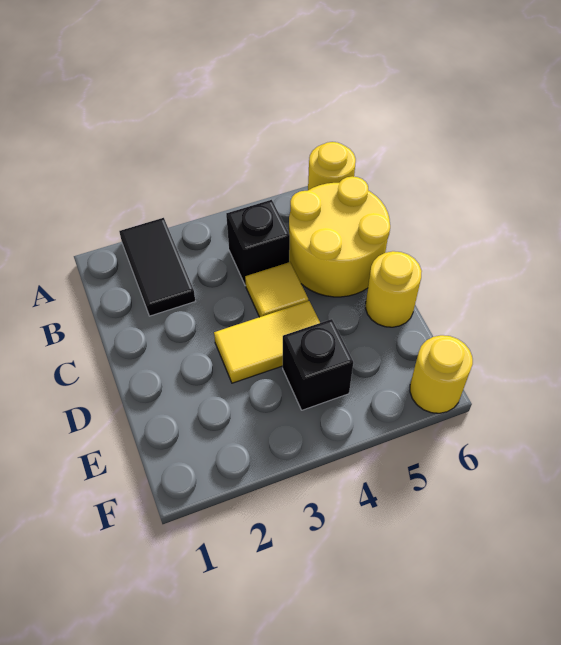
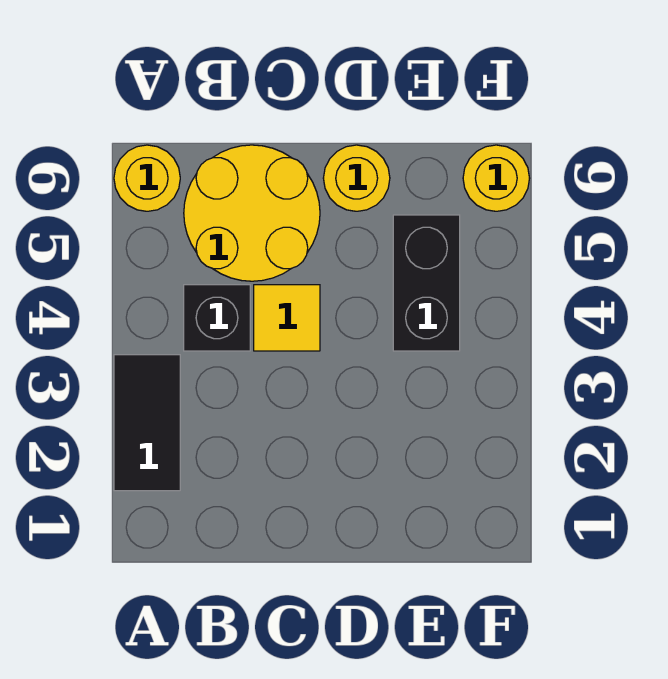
black 1x2 tile [119,218,195,316] -> black 1x2 tile turned to [114,355,180,491]
yellow 1x2 tile [214,301,320,383] -> none
black 1x1 brick [283,319,353,410] -> black 1x2 brick [393,215,460,351]

